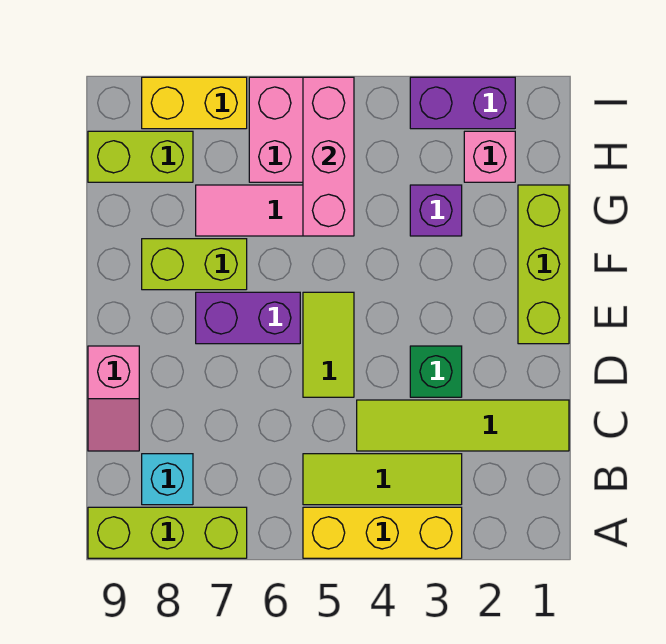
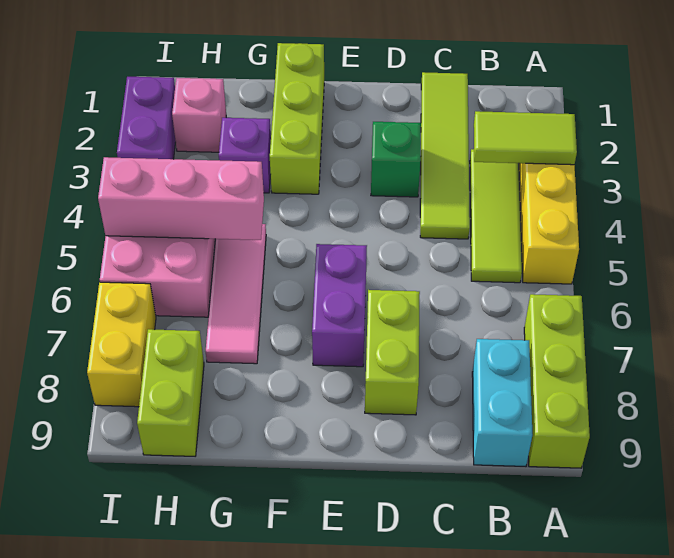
cyan 1x1 brick [142,454,193,505] -> cyan 1x2 brick [472,339,533,466]
pink 1x2 slope [88,346,139,451] -> none
lime 1x2 tile [303,292,354,397] -> lime 1x2 tile moved to [474,111,577,165]
lime 1x3 brick [518,185,569,344] -> lime 1x3 brick turned to [270,43,324,194]
lime 1x2 brick [142,239,247,290] -> lime 1x2 brick moved to [365,290,420,415]

